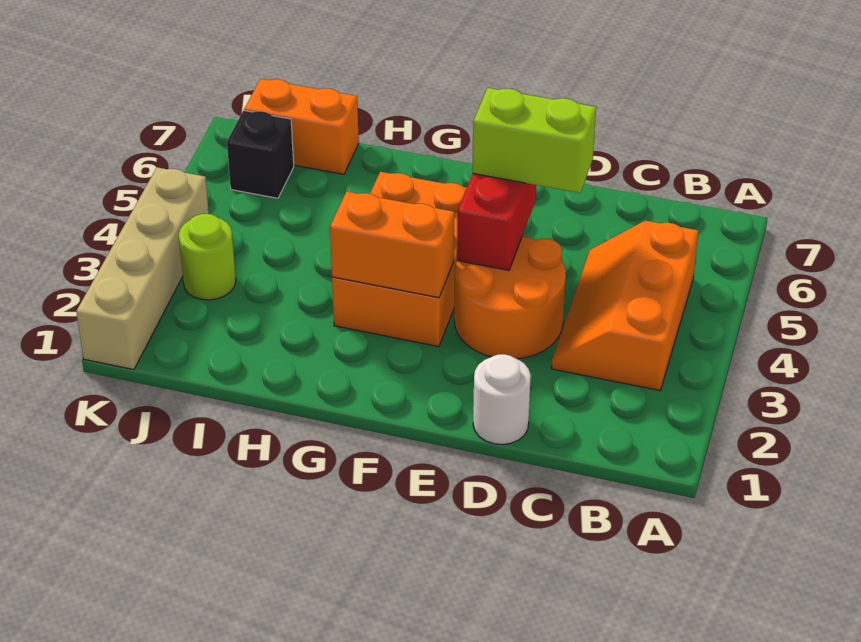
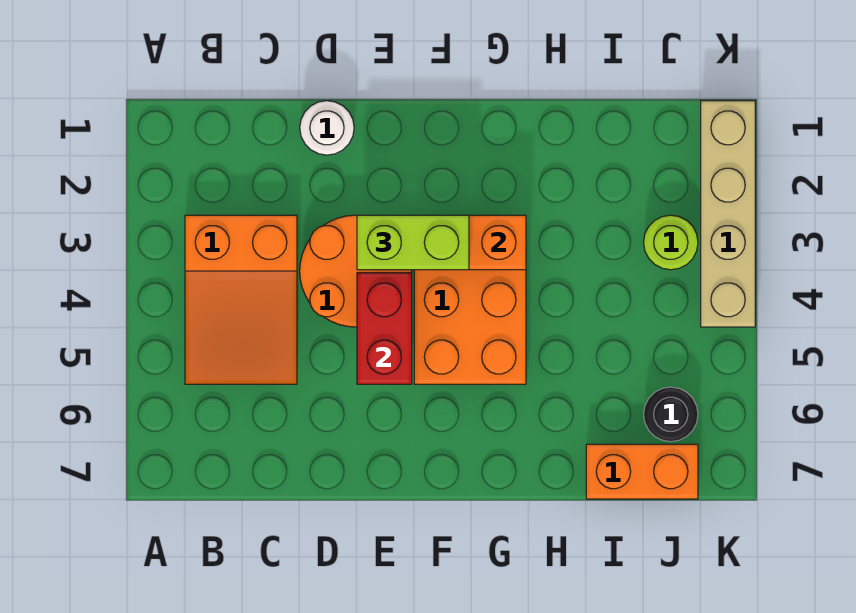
orange 2x3 slope [551,220,698,390] -> orange 2x3 slope turned to [185,215,297,384]
lime 1x2 brick [473,88,596,193] -> lime 1x2 brick moved to [357,215,469,270]
black 1x1 brick [227,110,294,198] -> black 1x1 round brick [644,387,698,442]

